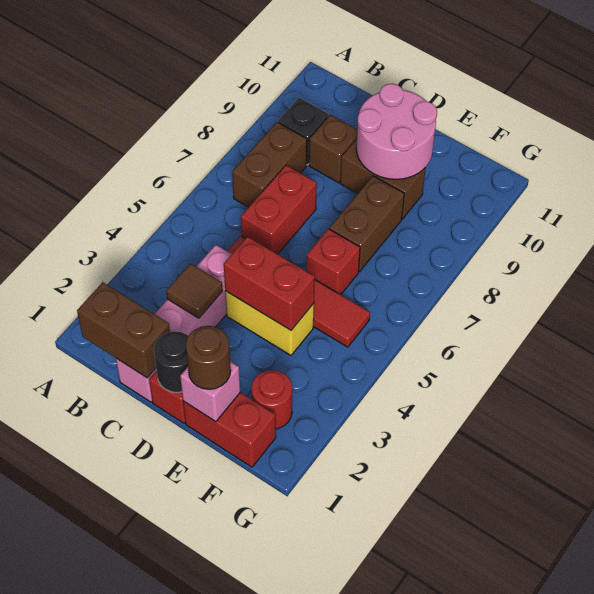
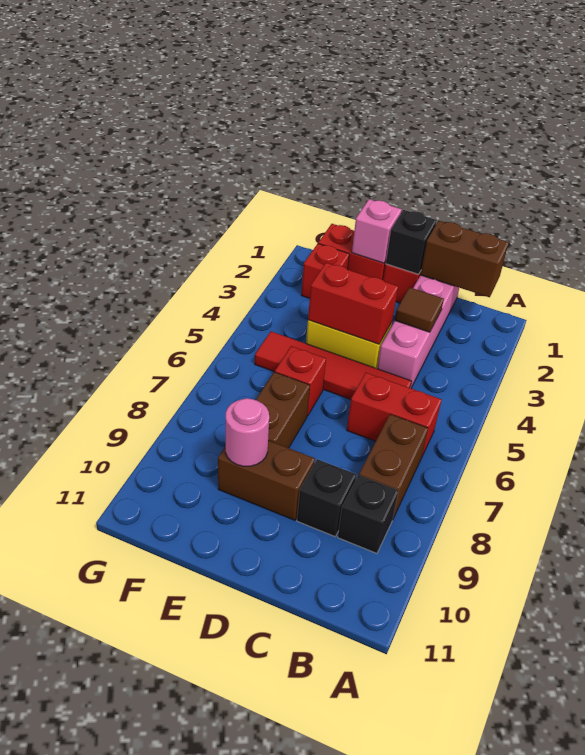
red 1x2 brick [241,165,317,254] -> red 1x2 brick turned to [347,373,441,458]
brown 1x1 brick [309,115,357,183] -> black 1x1 brick [297,459,356,537]
black 1x1 round brick [154,331,188,393] -> black 1x1 brick [386,210,437,274]
pink 2x2 round brick [356,84,437,179] -> pink 1x1 round brick [226,398,269,466]
brown 1x1 round brick [186,326,231,389] -> none
red 1x1 round brick [251,370,292,429] -> red 1x1 brick [301,244,349,299]

